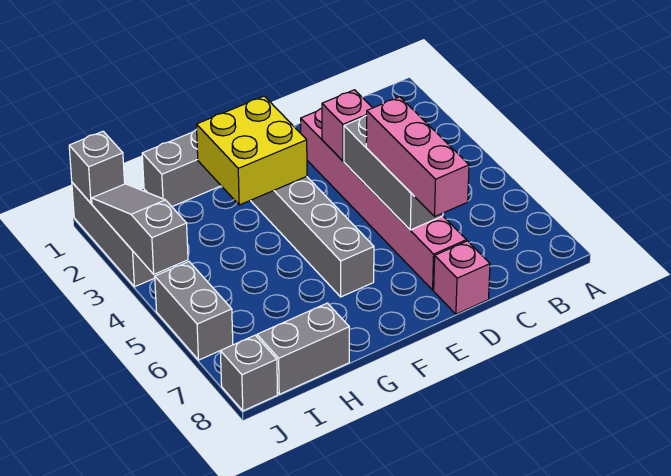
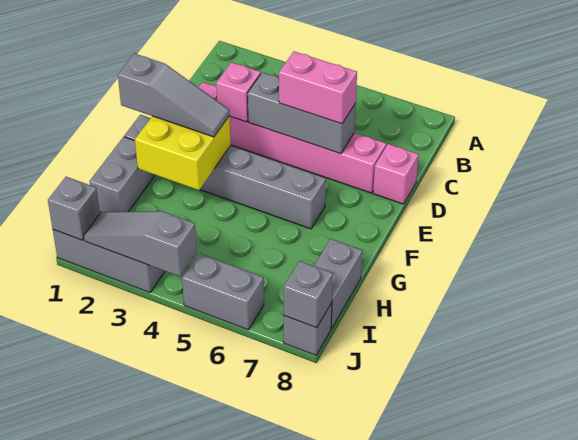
pink 1x3 brick [366,97,469,216] -> pink 1x2 brick [279,52,357,124]
none -> grey 1x3 slope [118,54,229,137]
none -> grey 1x1 brick [284,261,333,328]

